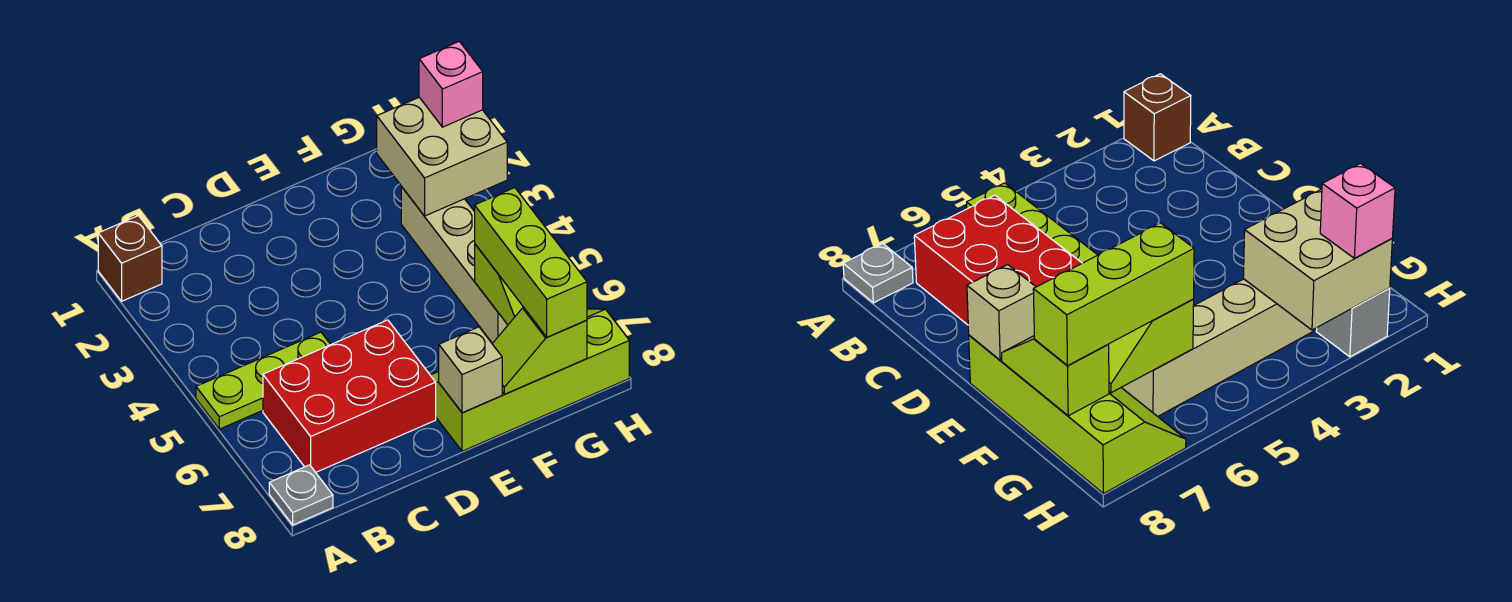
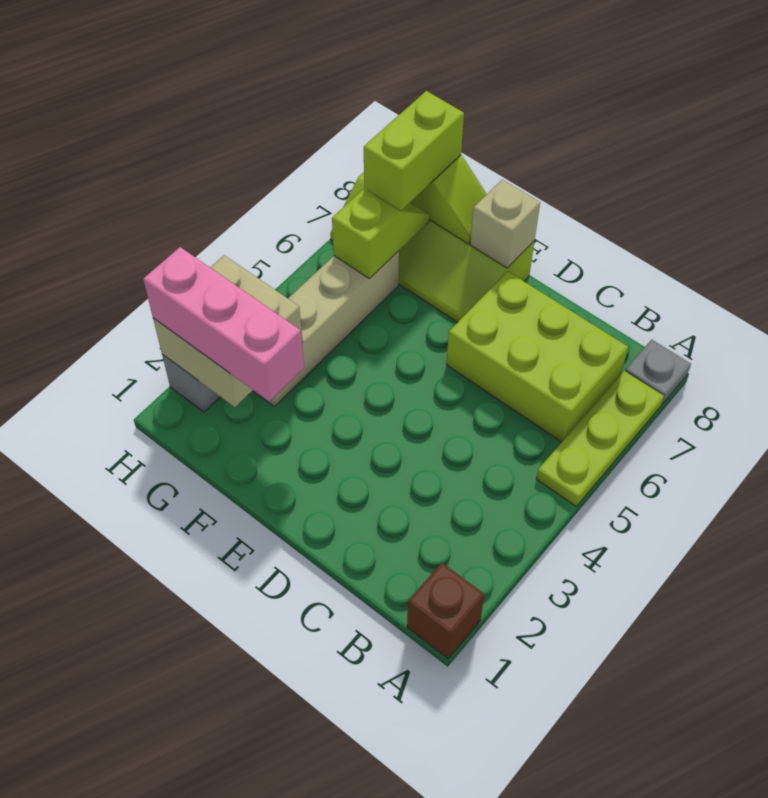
lime 1x3 plate [196,332,331,429] -> lime 1x3 plate turned to [536,371,664,506]
red 2x3 brick [263,320,436,472] -> lime 2x3 brick [446,271,628,442]
lime 1x3 brick [475,188,587,337] -> lime 1x2 brick [364,91,464,211]
pink 1x1 brick [419,41,483,127] -> pink 1x3 brick [143,247,304,401]

